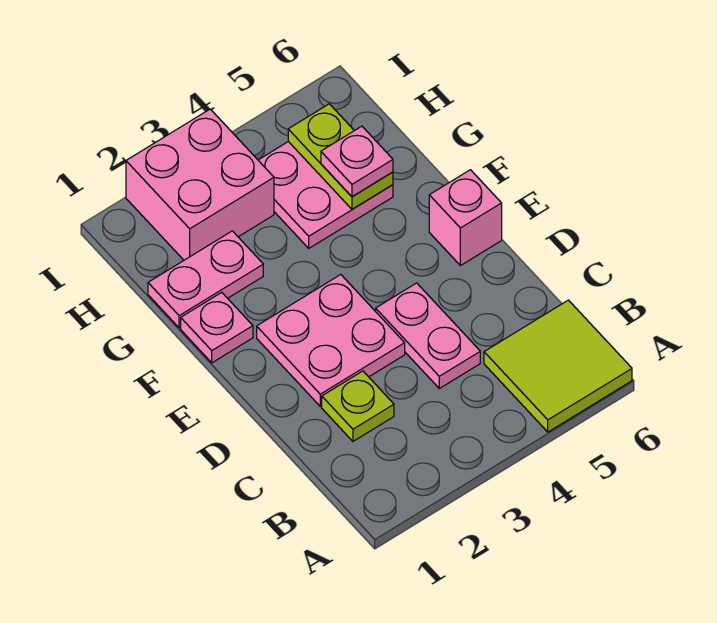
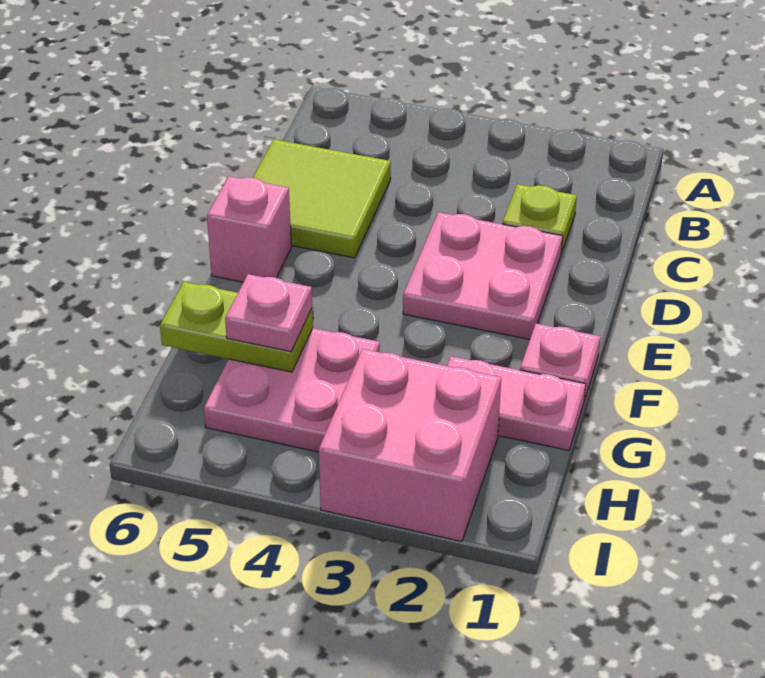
lime 2x2 tile [484,300,632,432] -> lime 2x2 tile moved to [253,139,391,258]
pink 1x2 plate [376,283,480,388] -> none
lime 1x2 plate [288,104,393,209] -> lime 1x2 plate turned to [160,282,313,372]

